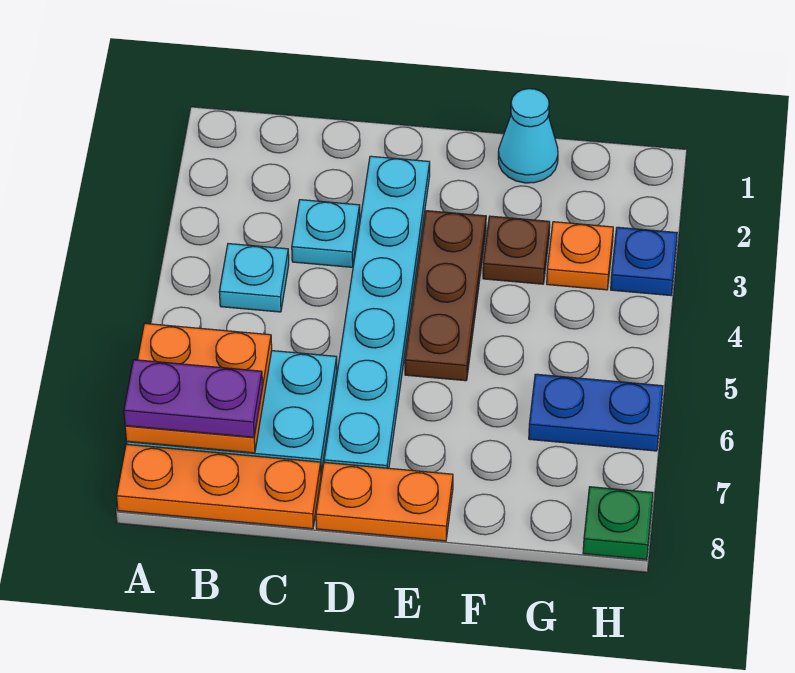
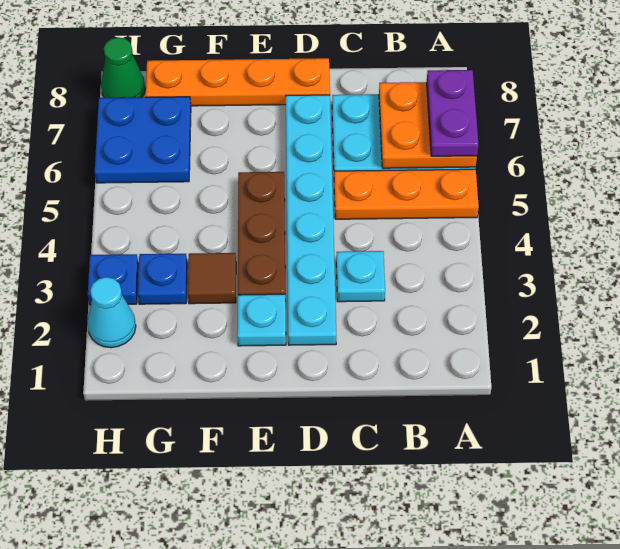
purple 1x2 plate [124,360,263,437] -> purple 1x2 plate turned to [427,70,479,156]
orange 1x3 plate [117,444,321,529] -> orange 1x3 plate moved to [334,169,479,219]
cyan 1x1 plate [219,244,289,312] -> cyan 1x1 plate moved to [237,294,286,346]
orange 1x2 plate [316,462,453,541] -> orange 1x4 plate [146,58,330,106]
cyan 1x1 cone [498,89,558,183] -> cyan 1x1 cone moved to [87,277,136,348]
brown 1x1 plate [483,216,550,284] -> brown 1x1 tile [188,253,236,304]
orange 1x1 plate [547,222,613,290] -> blue 1x1 plate [138,254,187,304]
blue 1x2 plate [529,374,663,451] -> blue 2x2 plate [95,97,191,183]
green 1x1 plate [583,487,653,560] -> green 1x1 cone [101,37,145,98]

